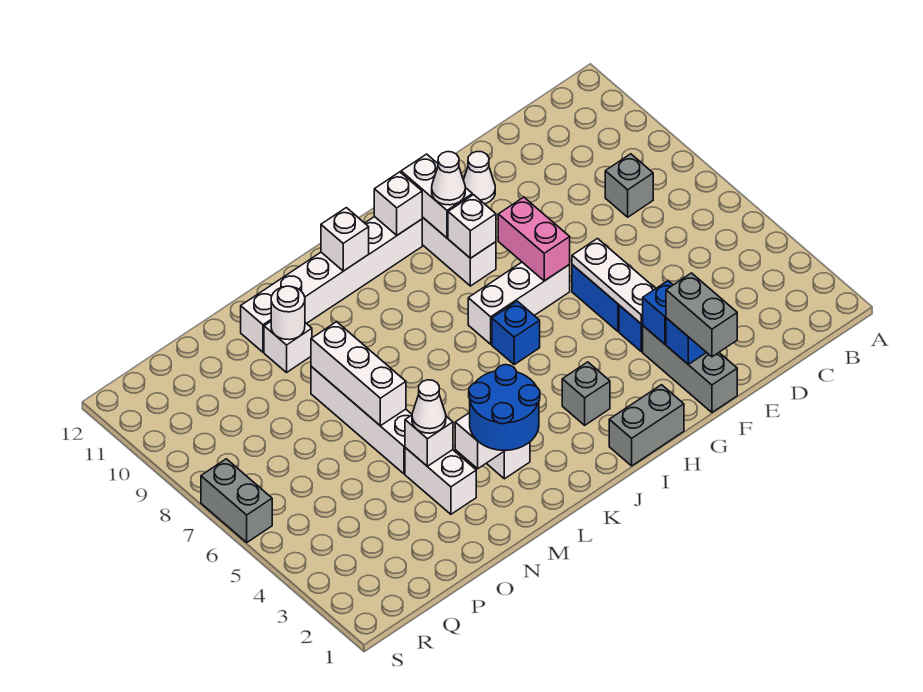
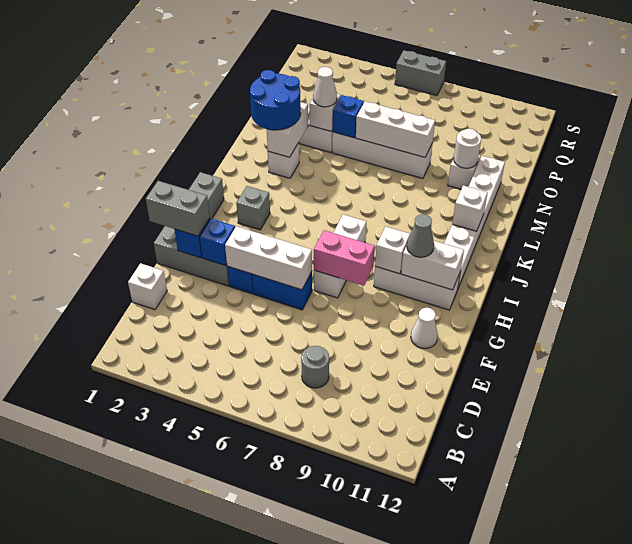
grey 1x1 brick [605,154,653,217] -> grey 1x1 round brick [301,346,329,388]
white 1x3 plate [572,239,656,324] -> white 1x3 brick [225,226,312,290]
white 1x1 cone [432,152,465,205] -> grey 1x1 cone [407,214,434,257]
blue 1x1 brick [492,301,540,364] -> blue 1x1 brick moved to [333,95,364,138]
white 1x1 brick [374,172,422,235] -> white 1x1 brick moved to [128,263,167,310]

